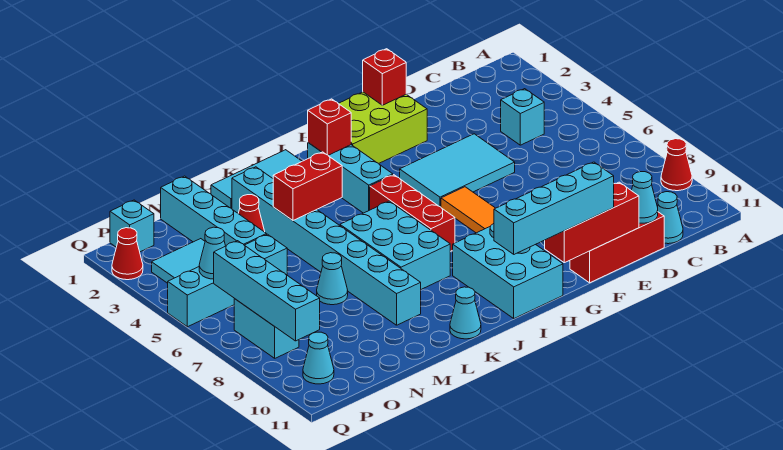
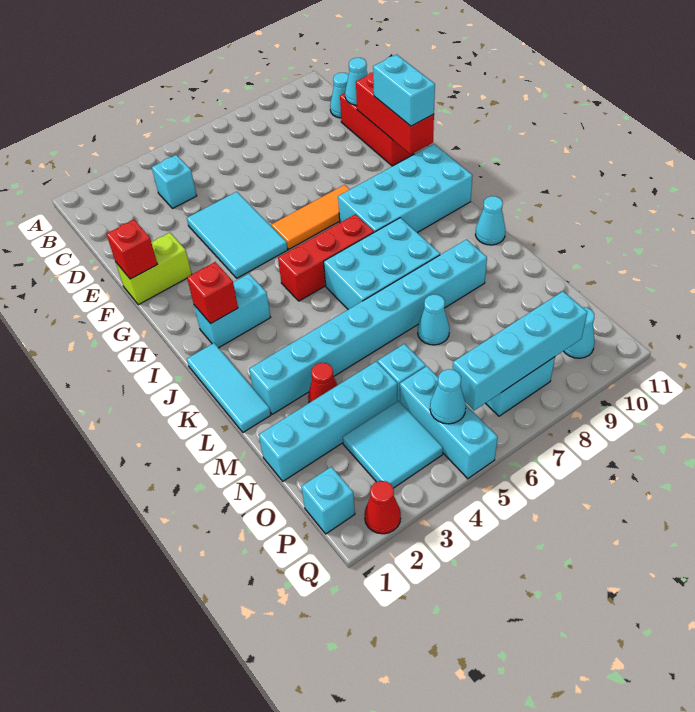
red 1x1 cone [661,139,692,191] -> none
lime 2x3 brick [338,92,427,163] -> lime 1x2 brick [116,233,192,305]
cyan 1x4 brick [494,162,614,254] -> cyan 1x2 brick [373,55,435,126]
cyan 2x3 brick [453,223,563,318] -> cyan 2x4 brick [338,144,473,233]
cyan 1x3 brick [308,143,393,213] -> cyan 1x2 brick [194,274,271,348]
red 1x2 brick [273,152,342,220] -> none

